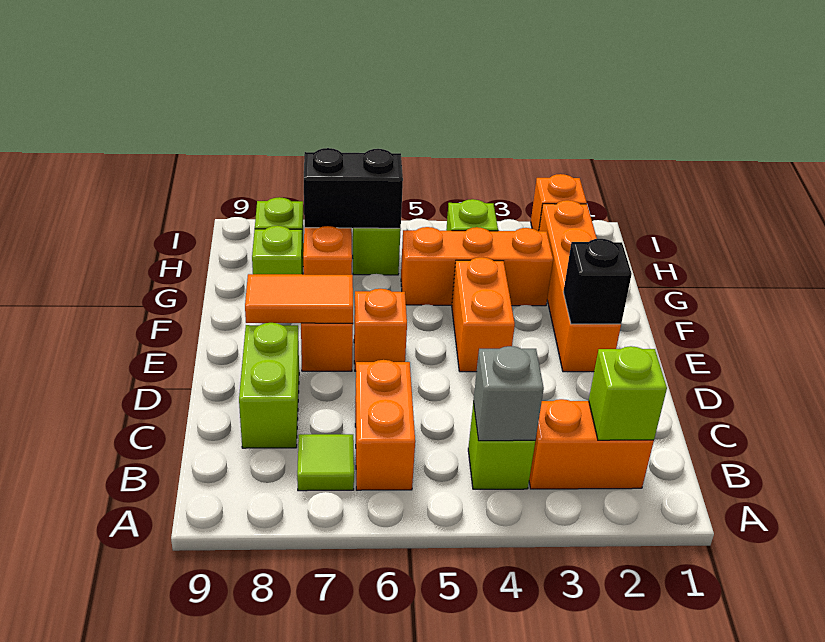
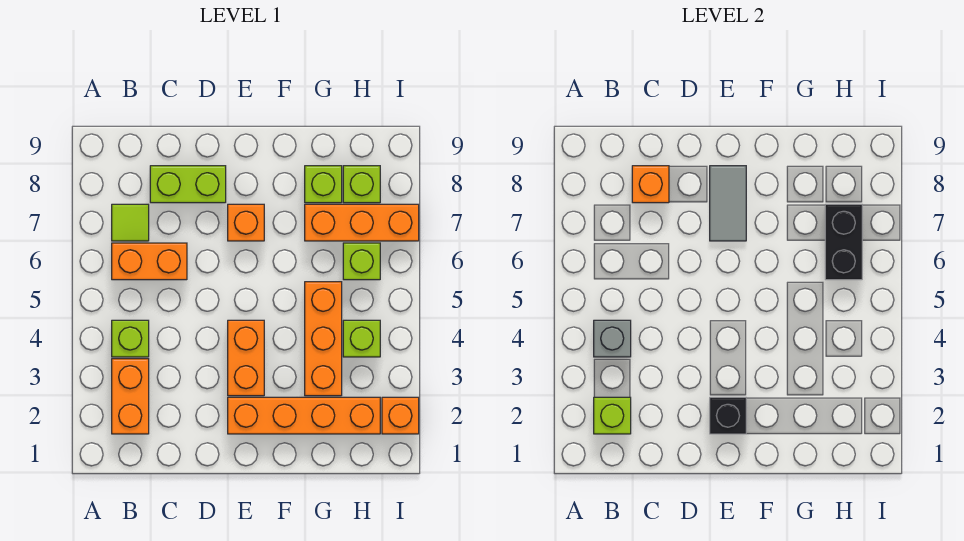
orange 1x2 brick [452,257,515,372] -> orange 1x2 brick turned to [228,320,264,396]
orange 1x1 brick [354,289,407,371] -> orange 1x1 brick moved to [632,166,669,203]
orange 1x2 tile [245,274,353,323] -> grey 1x2 tile [710,166,746,241]

